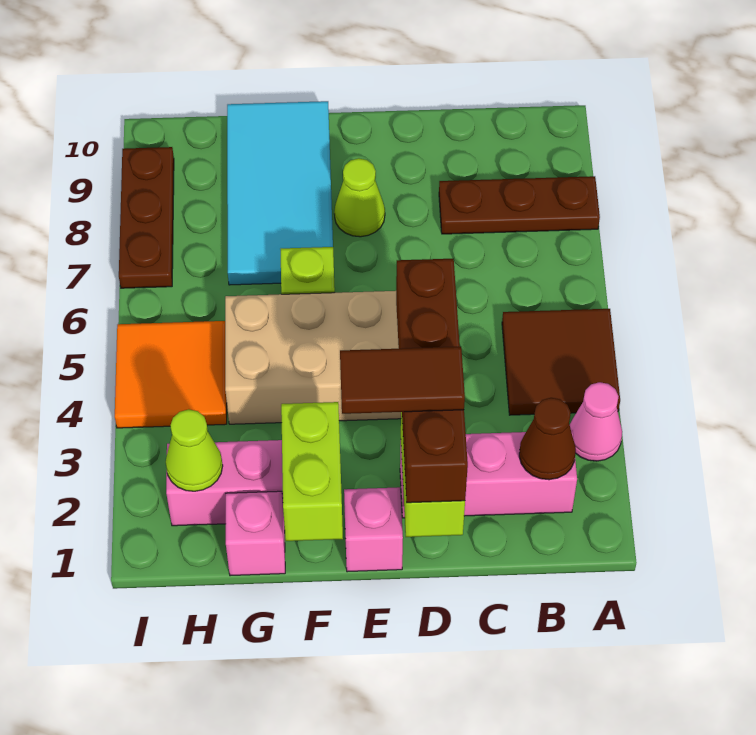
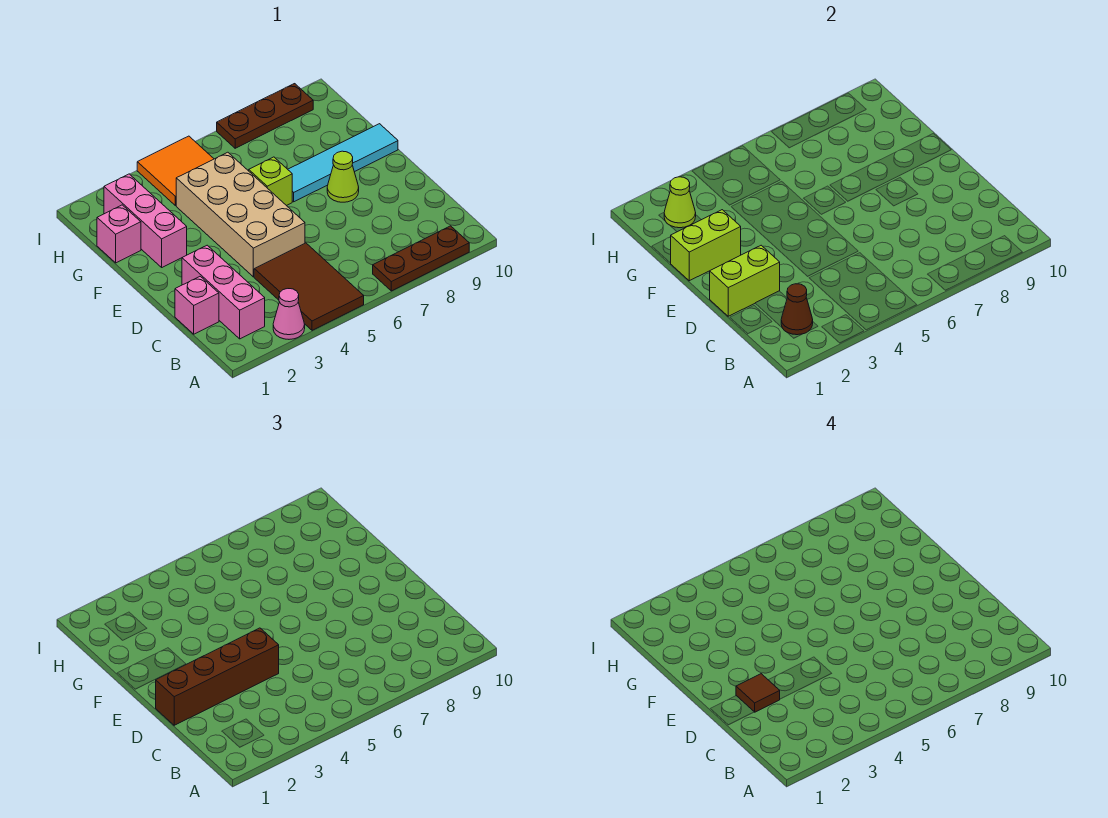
brown 2x2 tile [502,309,620,415] -> brown 2x3 tile [254,243,364,330]
brown 1x3 plate [439,176,600,234] -> brown 1x3 plate turned to [373,226,469,291]
brown 1x2 tile [340,347,465,414] -> brown 1x1 tile [736,674,780,712]
pink 1x1 brick [344,487,403,572] -> pink 1x1 brick moved to [175,276,219,334]
cyan 2x4 tile [227,101,333,285] -> cyan 1x4 tile [288,124,398,202]

